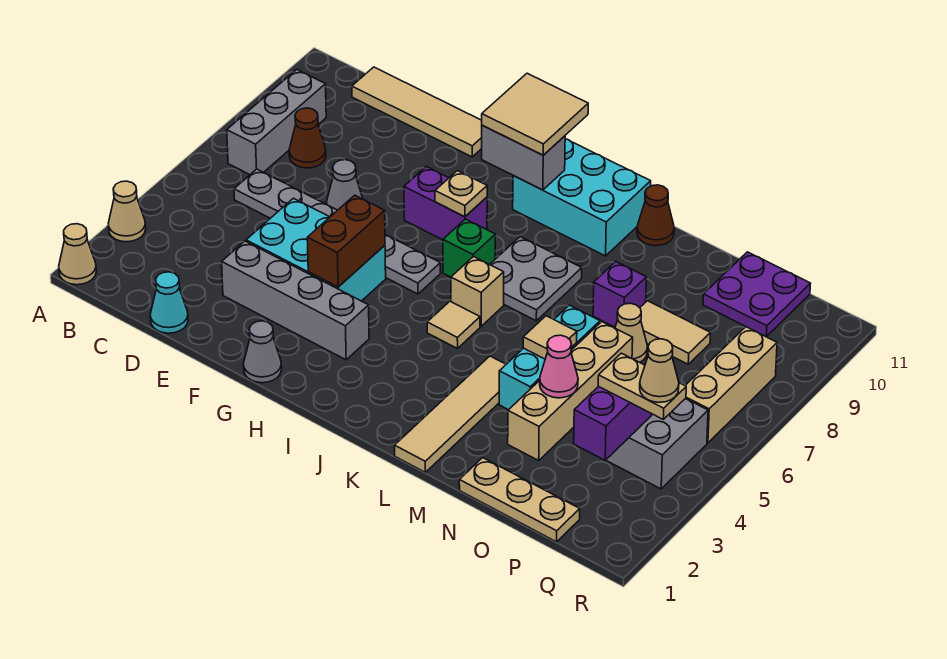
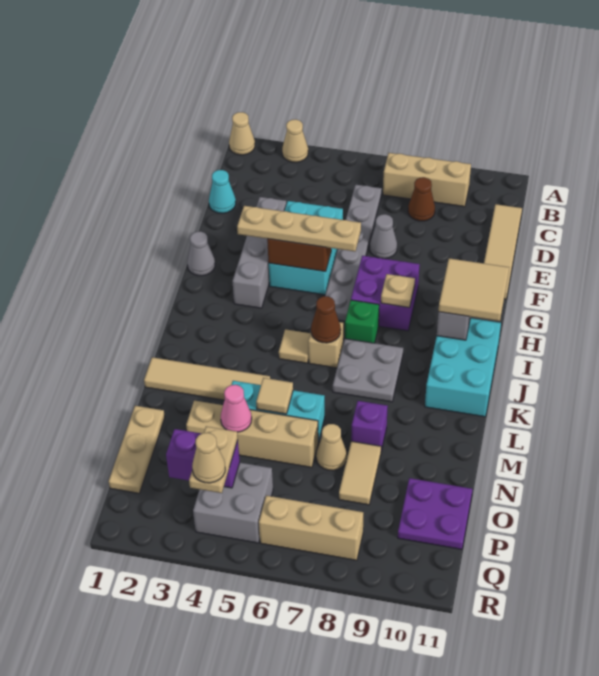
grey 1x3 brick [227,70,326,175] -> tan 1x3 brick [383,153,471,207]
none -> tan 1x4 plate [237,206,361,251]
purple 1x2 brick [404,166,487,240] -> purple 2x2 brick [351,256,420,331]
brown 1x1 cone [637,185,674,246] -> brown 1x1 cone moved to [311,296,341,343]

